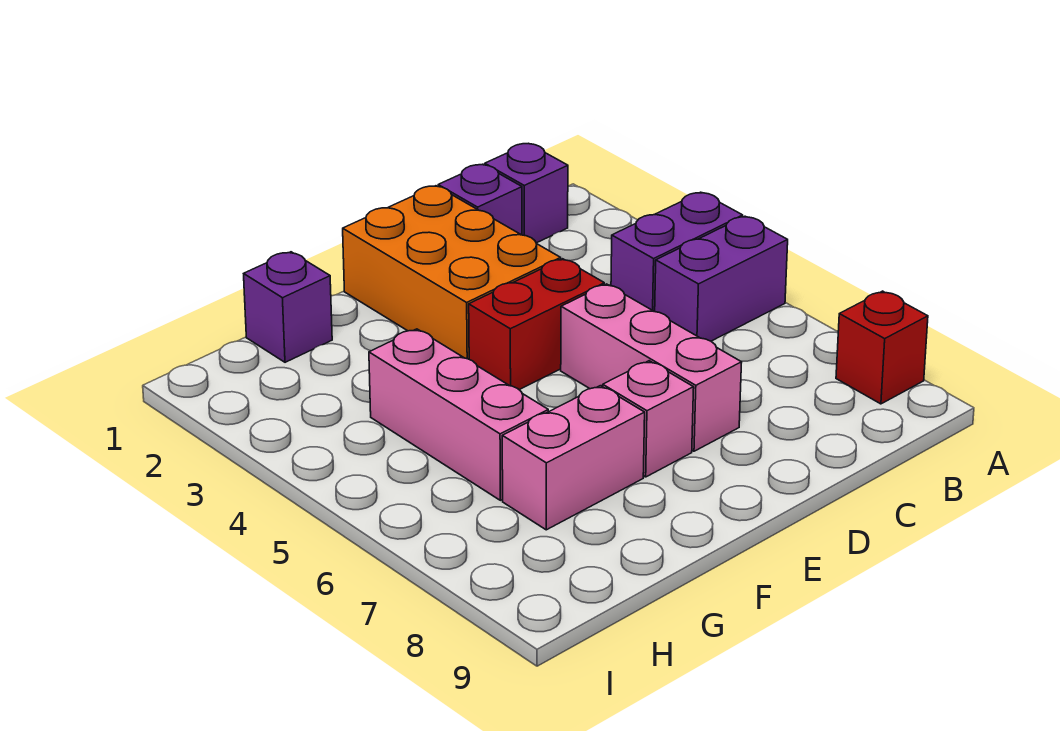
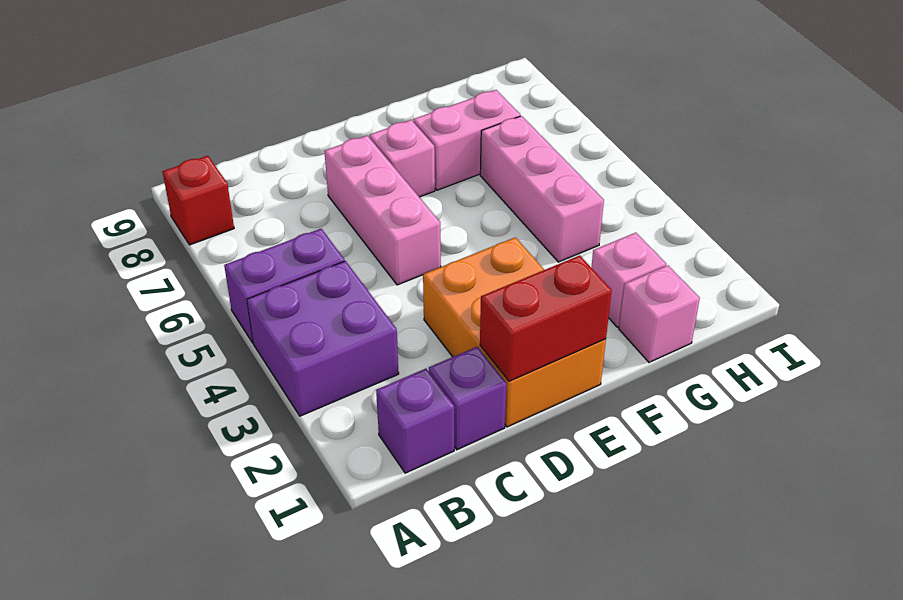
purple 1x2 brick [611,192,743,312] -> purple 2x2 brick [247,261,399,416]
red 1x2 brick [469,259,604,390] -> red 1x2 brick moved to [480,255,612,381]
purple 1x1 brick [244,252,332,362] -> pink 1x1 brick [619,265,700,362]
none -> pink 1x1 brick [591,233,666,327]

